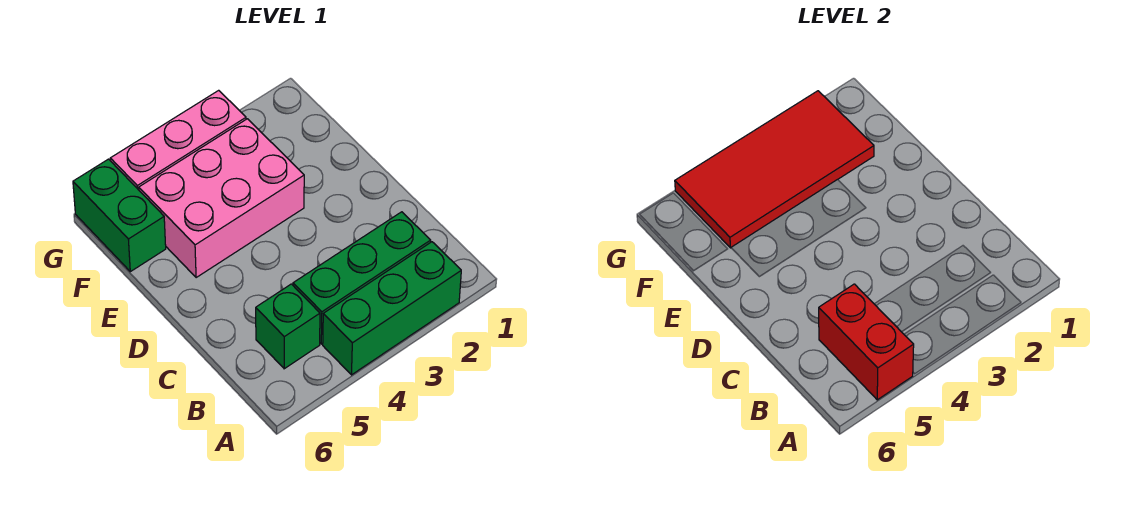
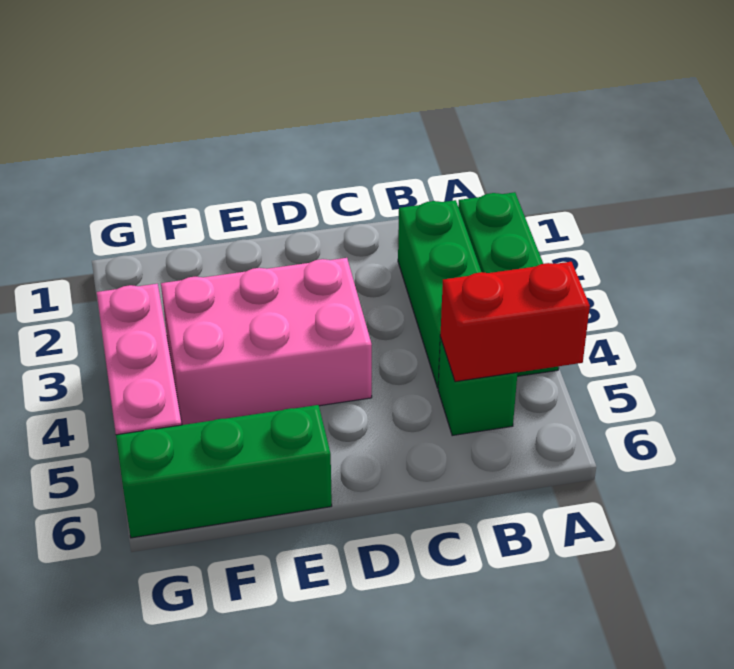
pink 2x3 brick [139,119,304,278] -> pink 2x3 brick turned to [161,258,372,425]
red 2x4 tile [675,91,874,248] -> none
green 1x2 brick [73,159,166,272] -> green 1x3 brick [116,405,332,538]

